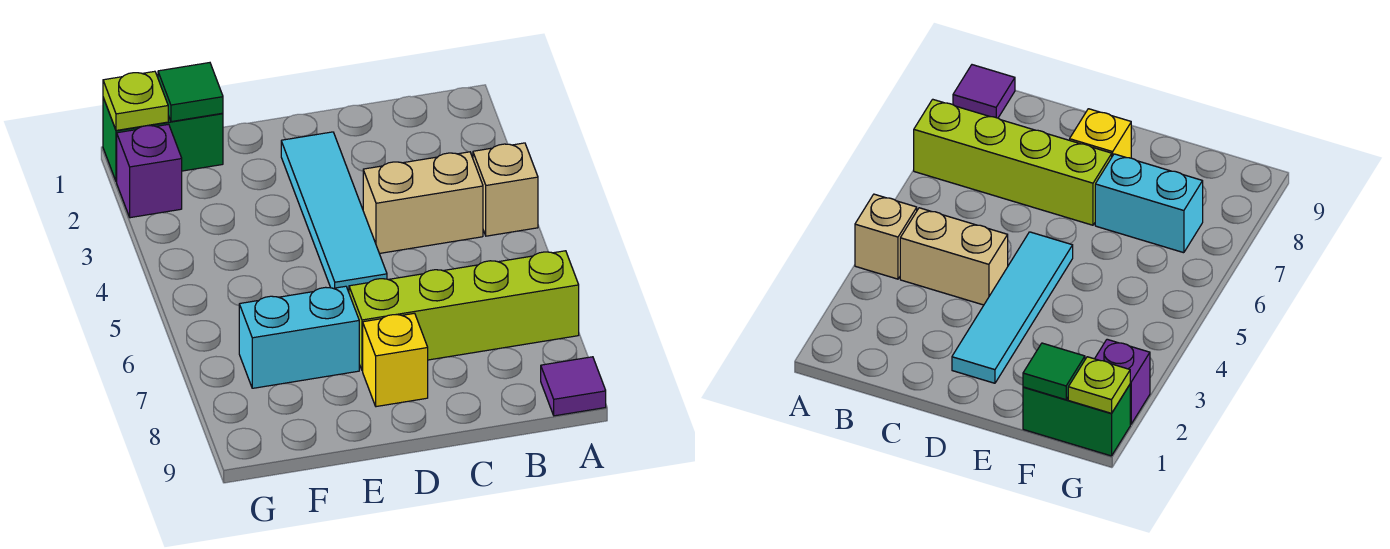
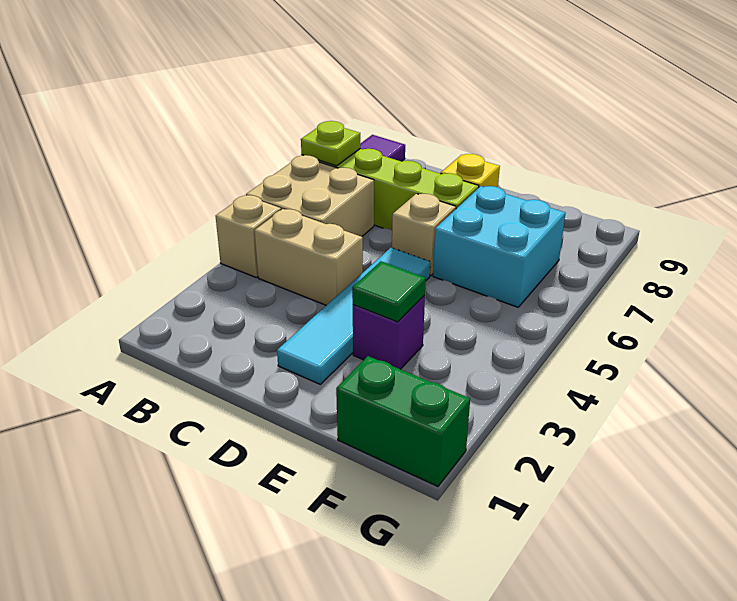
none -> tan 2x2 brick [246,155,374,237]
none -> tan 1x1 brick [392,194,456,276]
cyan 1x2 brick [239,286,359,388] -> cyan 2x2 brick [433,186,565,307]
green 1x1 tile [158,63,223,122] -> green 1x1 tile moved to [352,261,426,322]
lime 1x1 plate [103,71,168,130] -> lime 1x1 plate moved to [301,121,360,166]
purple 1x1 brick [117,124,182,218] -> purple 1x1 brick moved to [353,295,425,369]

